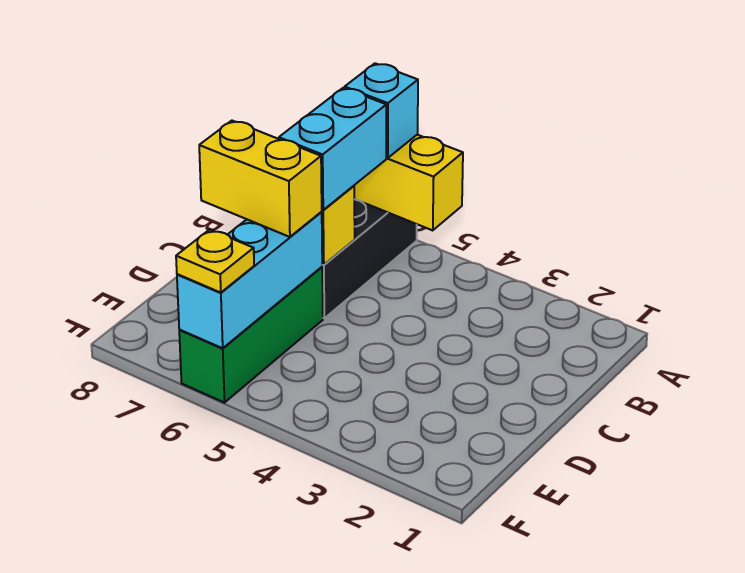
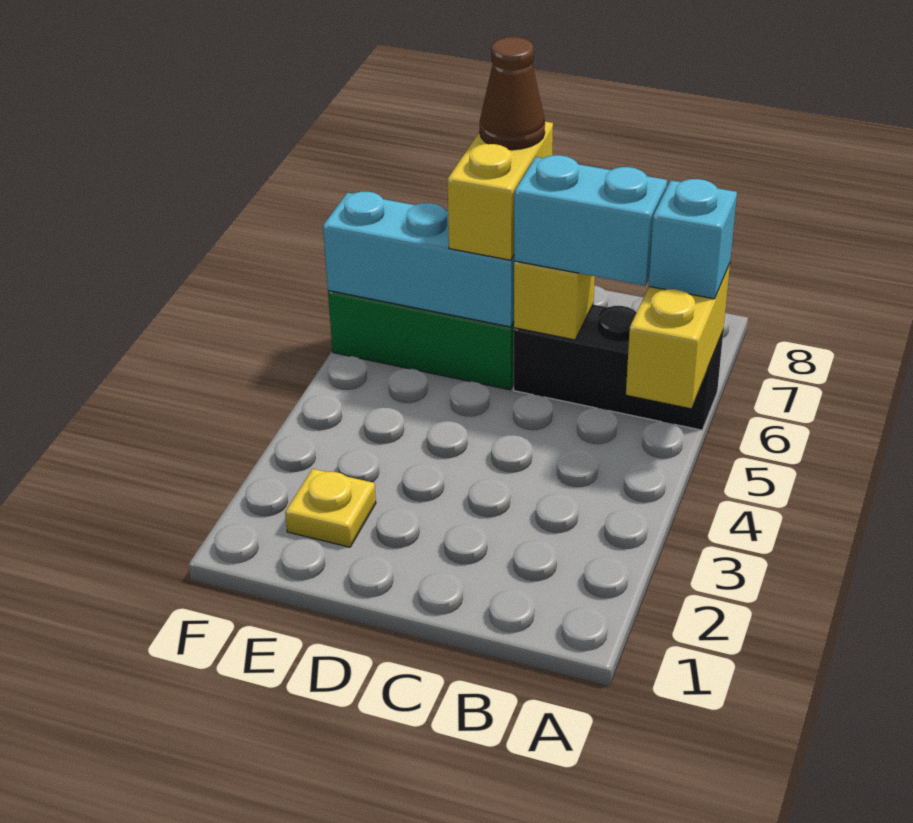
none -> brown 1x1 cone [480,37,545,150]
yellow 1x1 plate [176,229,254,293] -> yellow 1x1 plate moved to [285,469,376,547]

